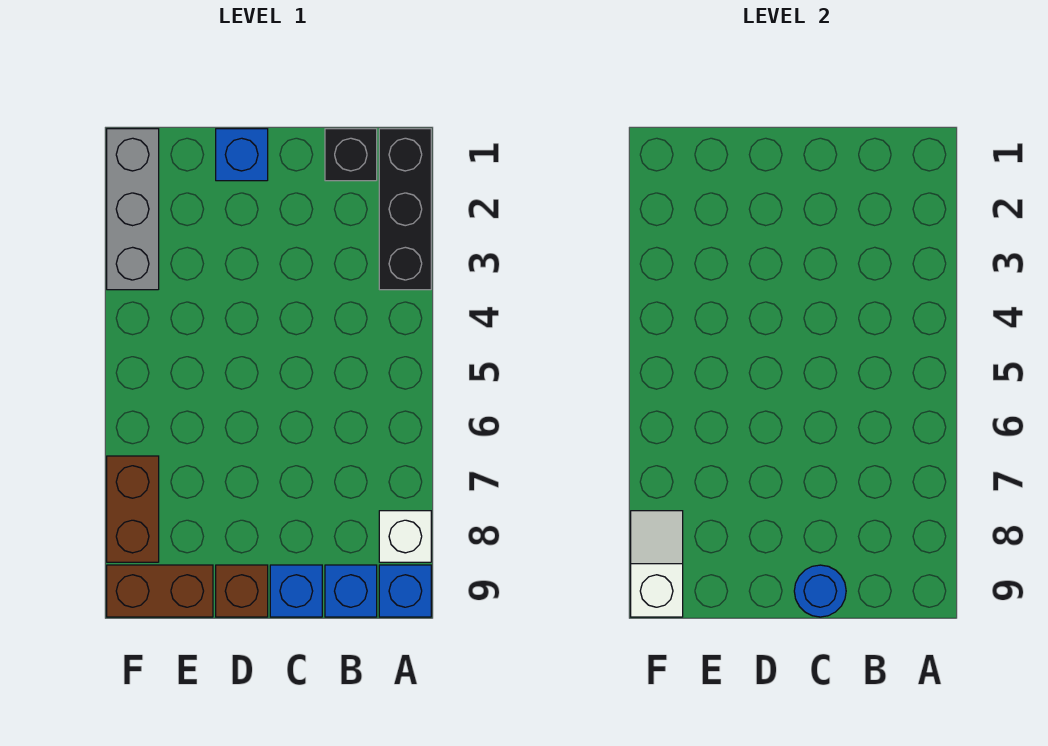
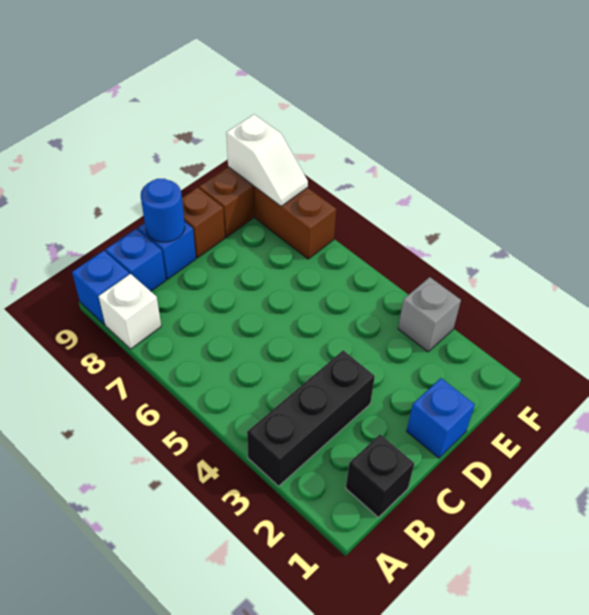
black 1x3 brick [379,129,431,290] -> black 1x3 brick turned to [247,350,375,486]
grey 1x3 brick [107,129,159,290] -> grey 1x1 brick [398,277,461,352]

